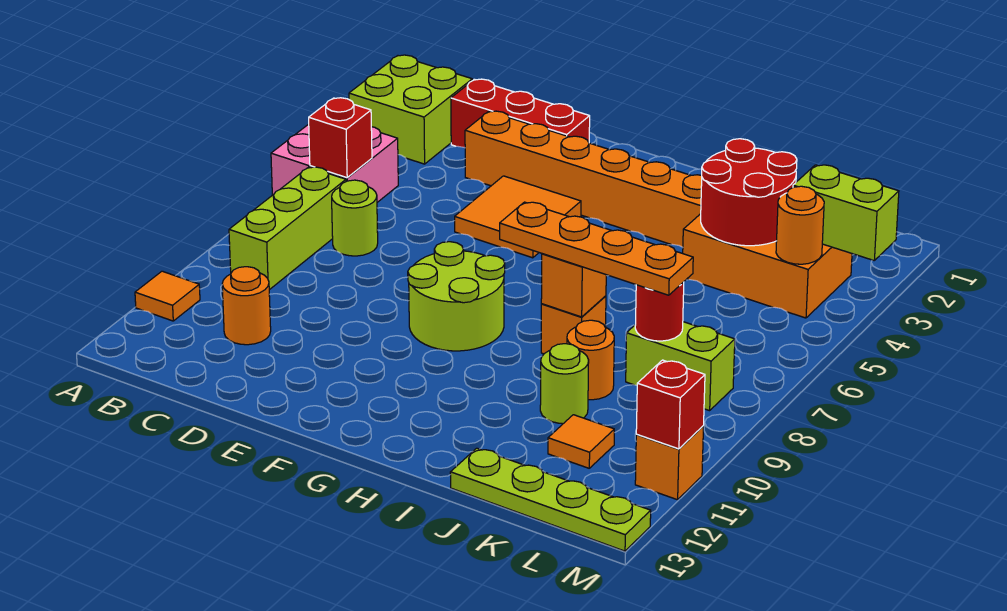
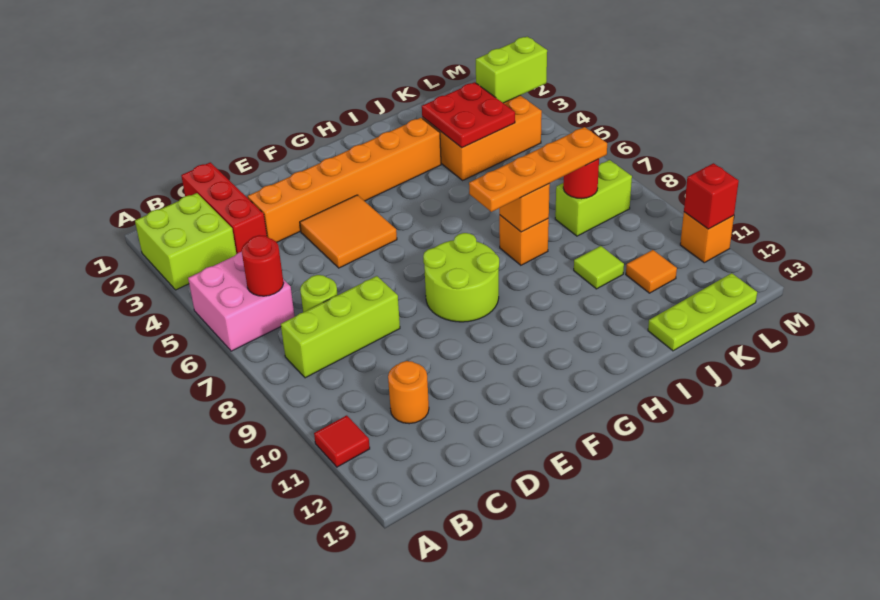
orange 1x1 tile [135,271,200,321] -> red 1x1 tile [314,415,370,467]
red 1x1 brick [309,98,372,178] -> red 1x1 round brick [242,235,284,296]
lime 1x3 brick [229,167,346,290] -> lime 1x3 brick turned to [281,276,400,378]
red 1x3 brick [451,79,590,148] -> red 1x3 brick turned to [181,162,267,254]
red 2x2 round brick [701,139,797,246] -> red 2x2 plate [422,82,515,148]
orange 1x1 round brick [567,320,614,400] -> none
lime 1x1 round brick [540,344,589,424] -> lime 1x1 tile [574,246,624,289]
lime 1x4 plate [450,448,651,551] -> lime 1x3 plate [648,273,757,351]
orange 1x1 round brick [776,186,824,264] -> none

